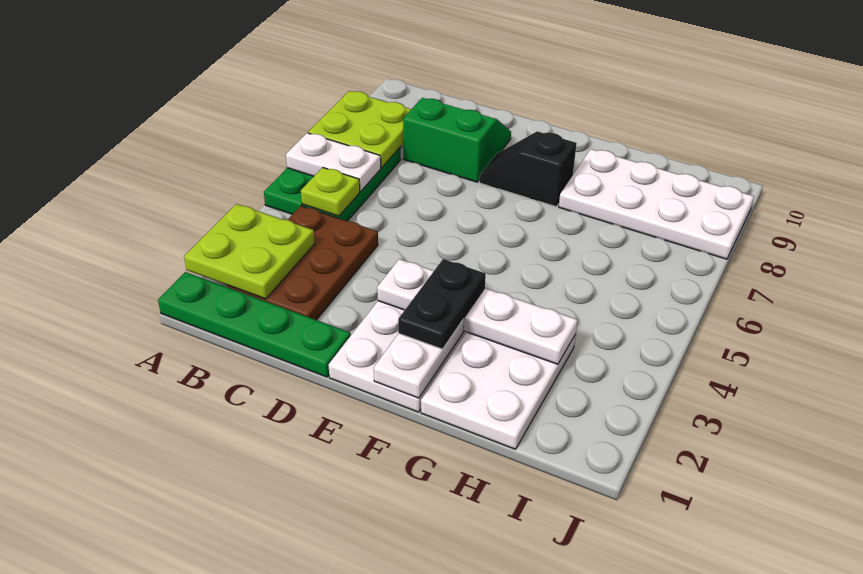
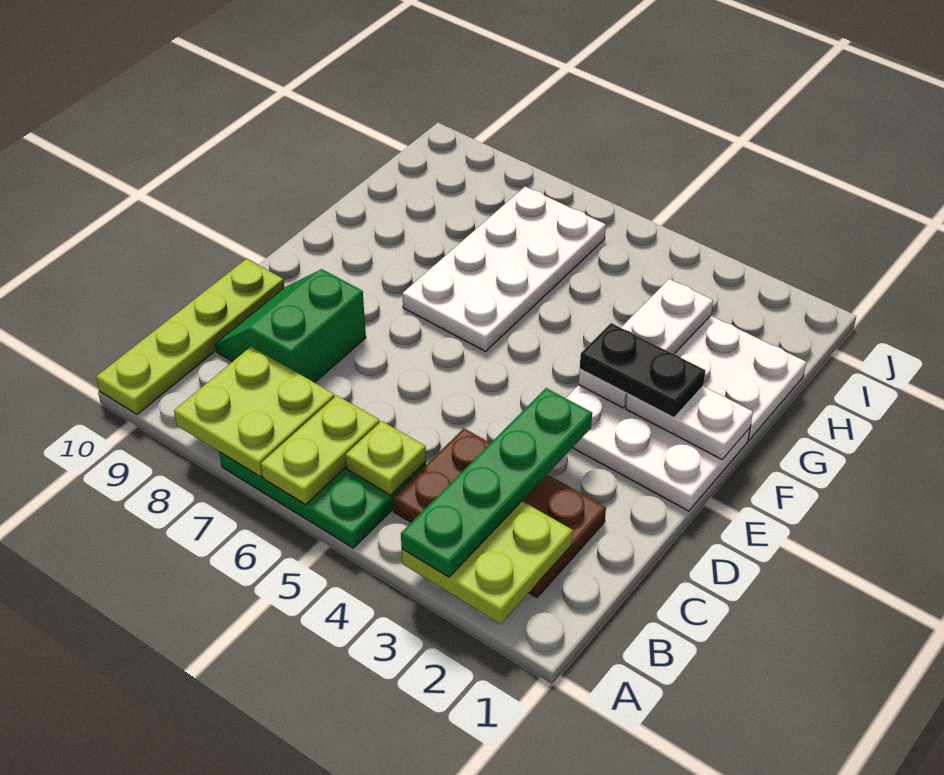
green 1x4 plate [158,272,351,377] -> green 1x4 plate moved to [401,388,592,577]
white 1x2 plate [286,133,381,191] -> lime 1x2 plate [261,396,380,505]
none -> lime 1x4 plate [96,259,284,415]
white 1x4 plate [377,259,578,364] -> white 1x3 plate [579,279,713,408]
black 1x2 slope [479,131,577,207] -> none
white 2x4 plate [559,149,754,259] -> white 2x4 plate moved to [402,187,606,351]

